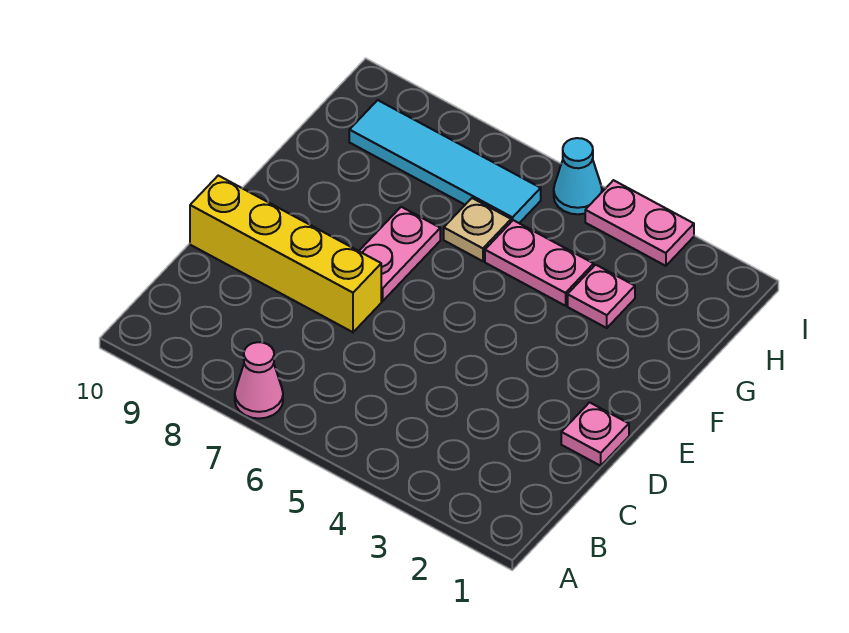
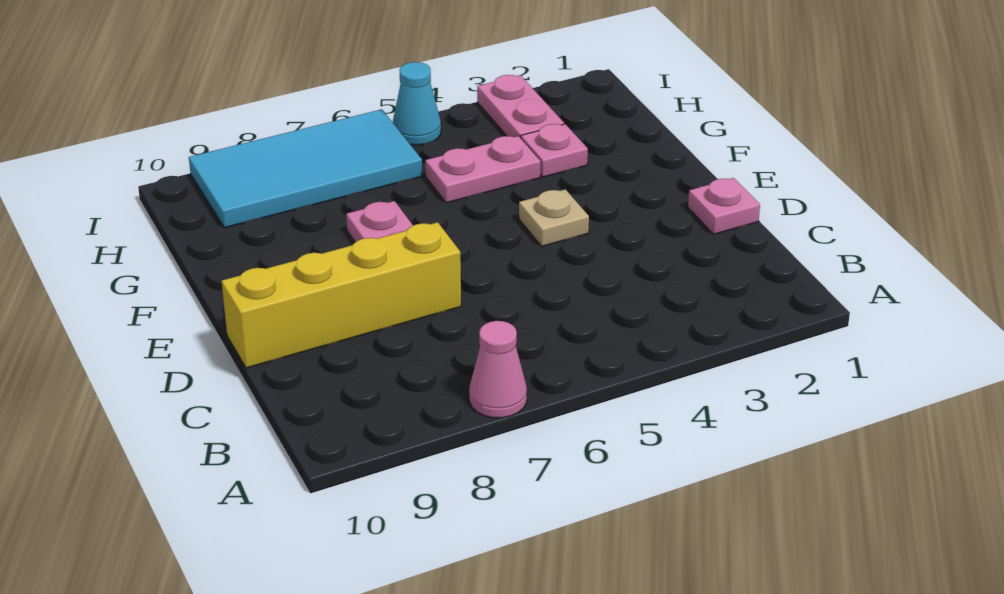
tan 1x1 plate [444,198,511,261] -> tan 1x1 plate moved to [519,189,589,246]
cyan 1x4 tile [349,100,541,223] -> cyan 2x4 tile [189,109,422,228]
pink 1x2 plate [585,180,694,266] -> pink 1x2 plate turned to [477,75,564,138]

